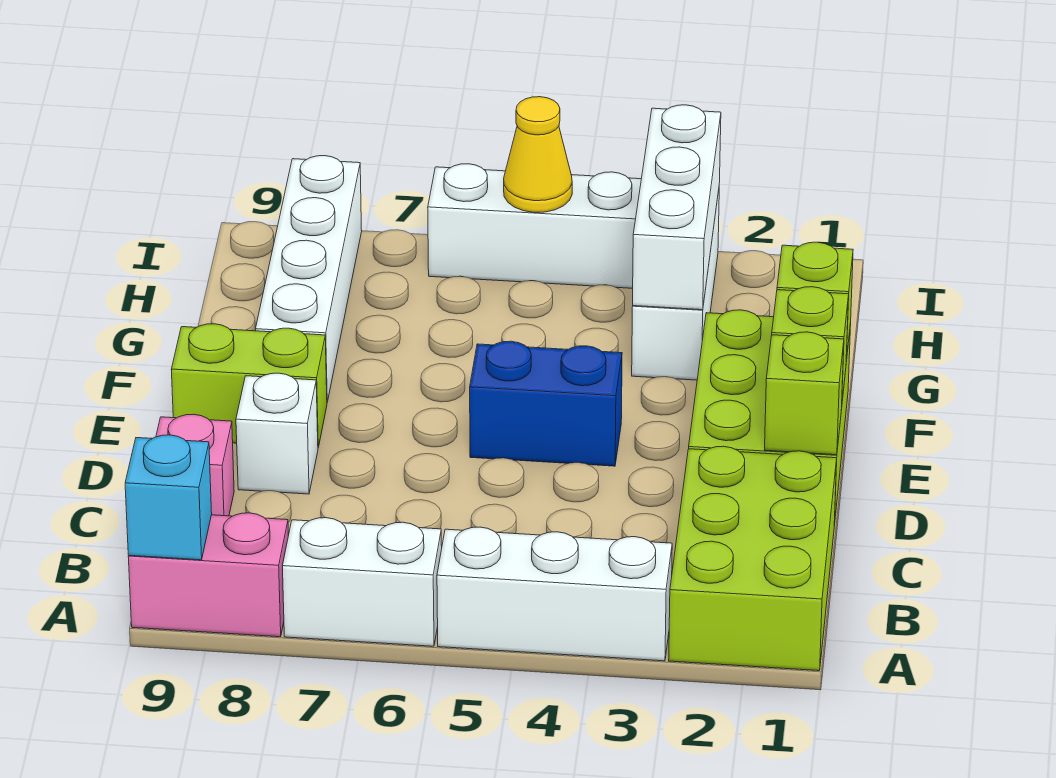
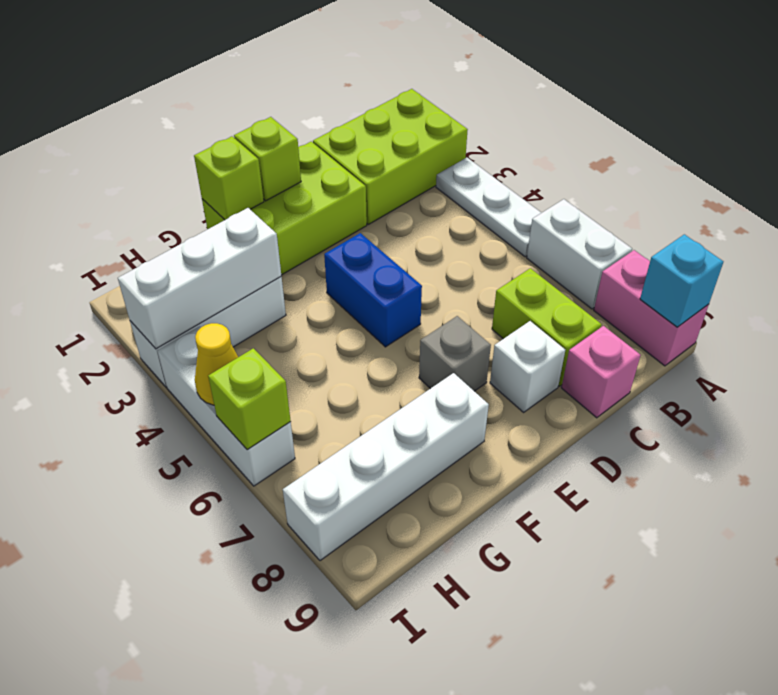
white 1x3 brick [437,527,672,661] -> white 1x3 plate [436,158,541,257]
lime 1x1 brick [765,332,844,455] -> lime 1x1 brick moved to [208,348,291,450]
none -> grey 1x1 brick [419,316,491,391]
lime 1x2 brick [171,324,327,447] -> lime 1x2 brick moved to [492,268,601,386]

